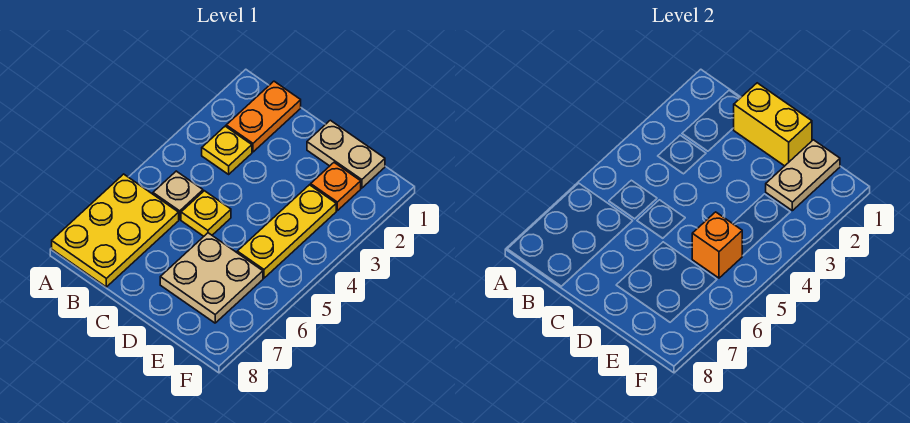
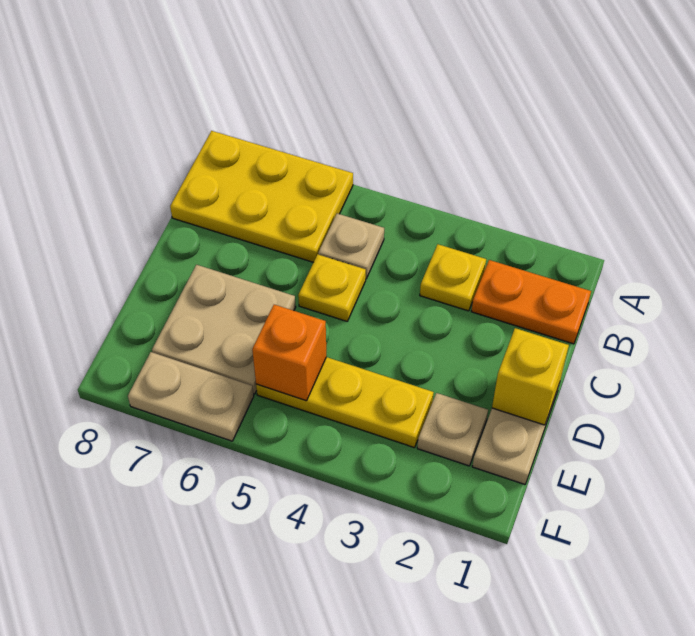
yellow 1x2 brick [734,83,812,166] -> yellow 1x1 brick [492,328,569,425]
tan 1x2 plate [766,140,840,211] -> tan 1x2 plate moved to [128,352,254,441]
orange 1x1 plate [311,163,361,211] -> tan 1x1 plate [417,393,488,466]

